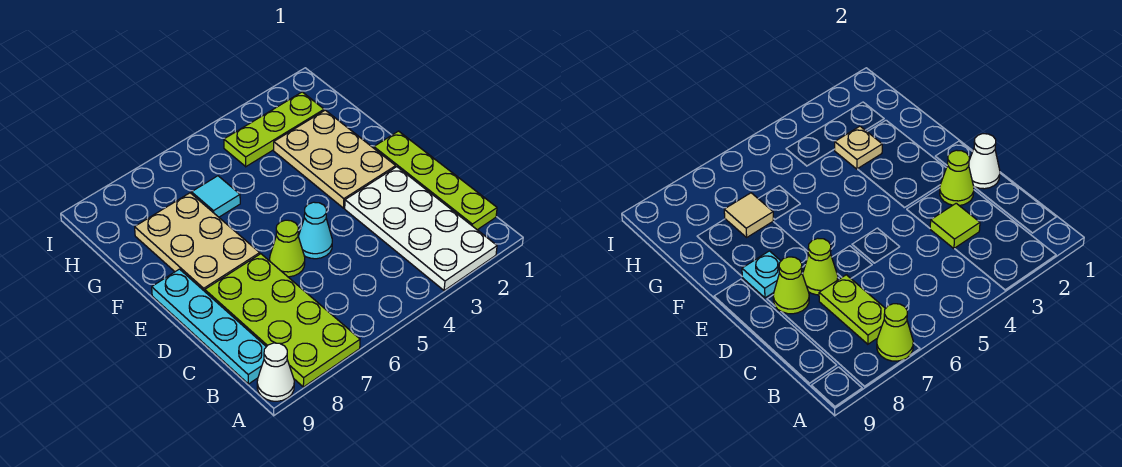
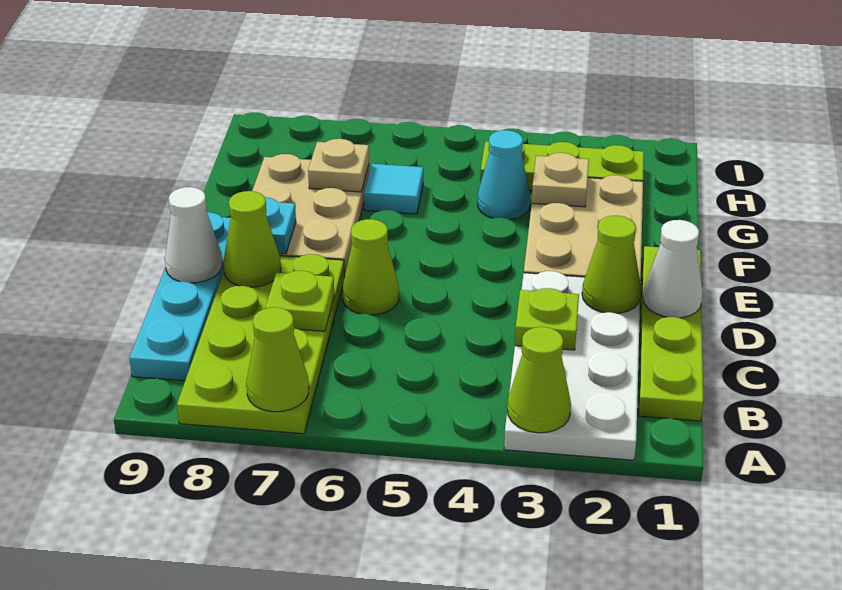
white 1x1 cone [257,343,294,401] -> white 1x1 cone moved to [165,187,222,283]
lime 1x2 plate [819,275,886,344] -> lime 1x1 plate [265,271,334,331]
lime 1x1 tile [930,203,980,249] -> lime 1x1 plate [515,288,579,350]
cyan 1x1 cone [298,202,332,259] -> cyan 1x1 cone moved to [478,130,530,220]
lime 1x1 cone [803,238,838,295] -> lime 1x1 cone moved to [507,327,571,433]
tan 1x1 tile [724,193,773,237] -> tan 1x1 plate [308,139,369,192]

